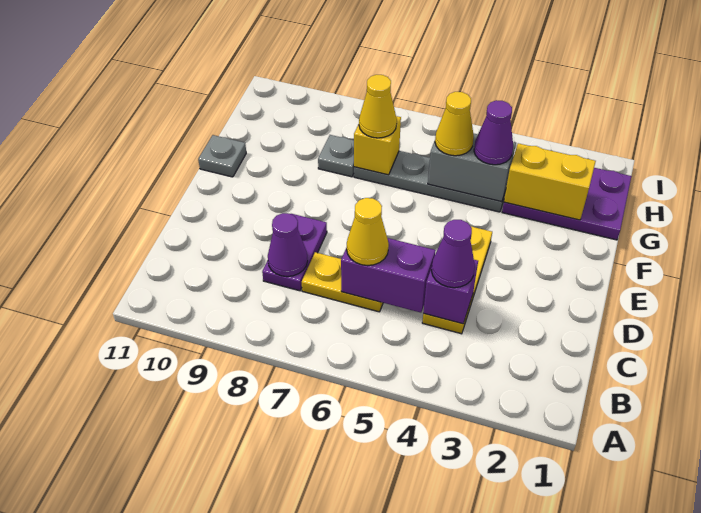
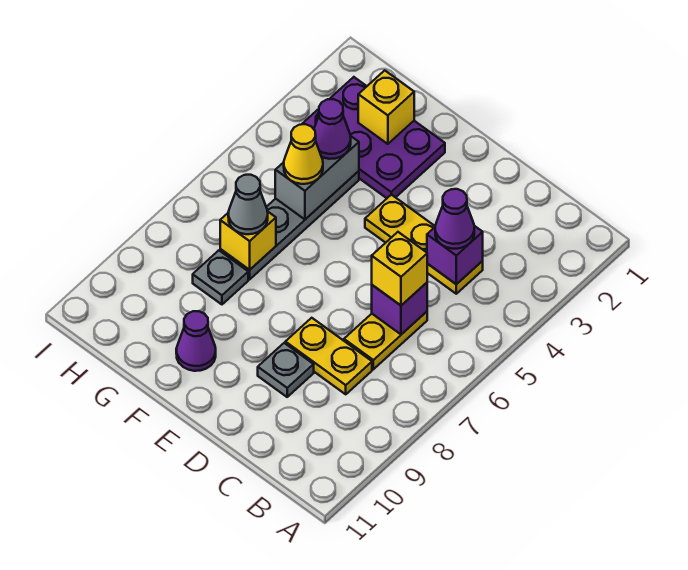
purple 1x2 brick [341,238,435,313] -> purple 1x1 brick [372,283,427,334]
yellow 1x1 cone [347,198,389,266] -> yellow 1x1 brick [372,232,427,305]
purple 1x2 plate [262,214,327,291] -> yellow 1x2 plate [285,318,372,394]
purple 1x1 cone [268,213,308,277] -> purple 1x1 cone moved to [176,311,216,371]
grey 1x1 plate [198,135,246,177] -> grey 1x1 plate moved to [258,343,314,397]
purple 2x3 plate [502,168,632,240] -> purple 2x3 plate turned to [302,77,445,198]
yellow 1x2 brick [504,143,596,220] -> yellow 1x1 brick [358,70,414,144]
yellow 1x1 cone [359,75,397,138] -> grey 1x1 cone [228,175,268,234]

